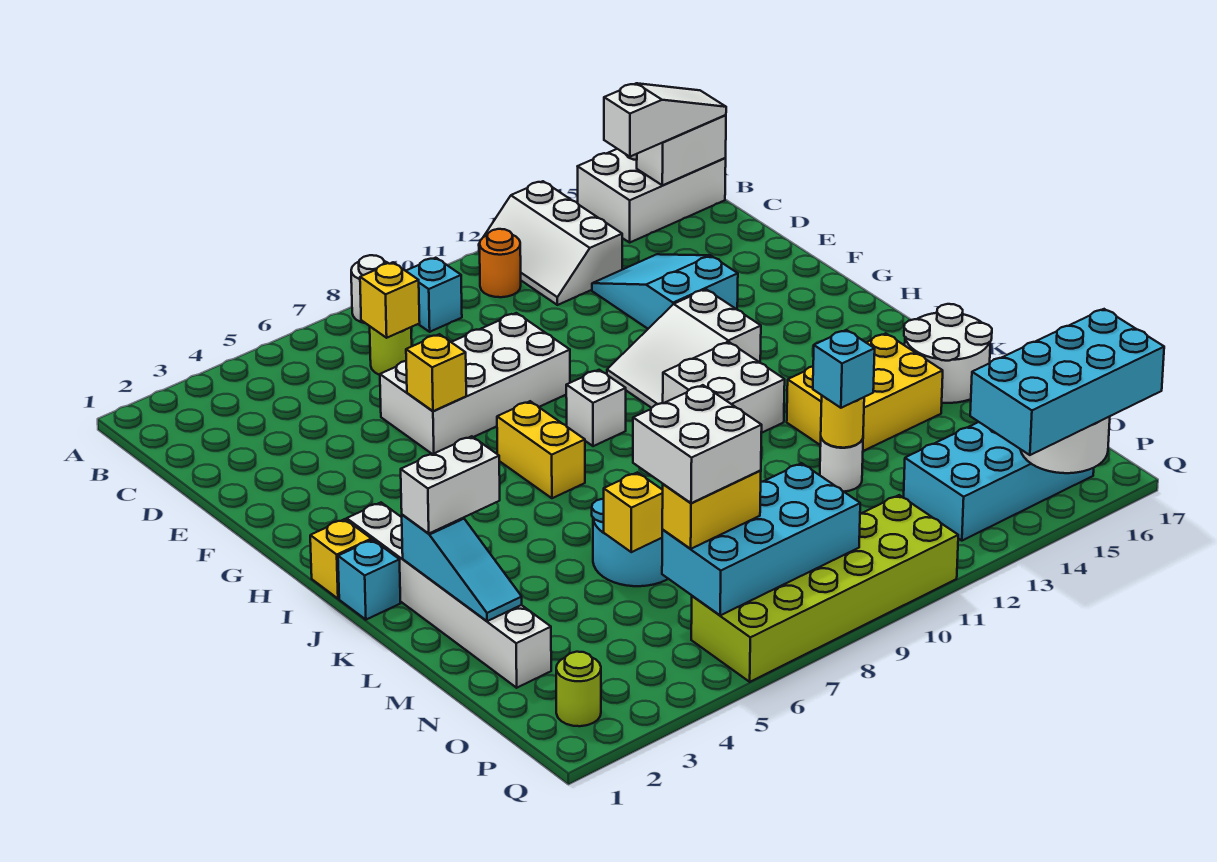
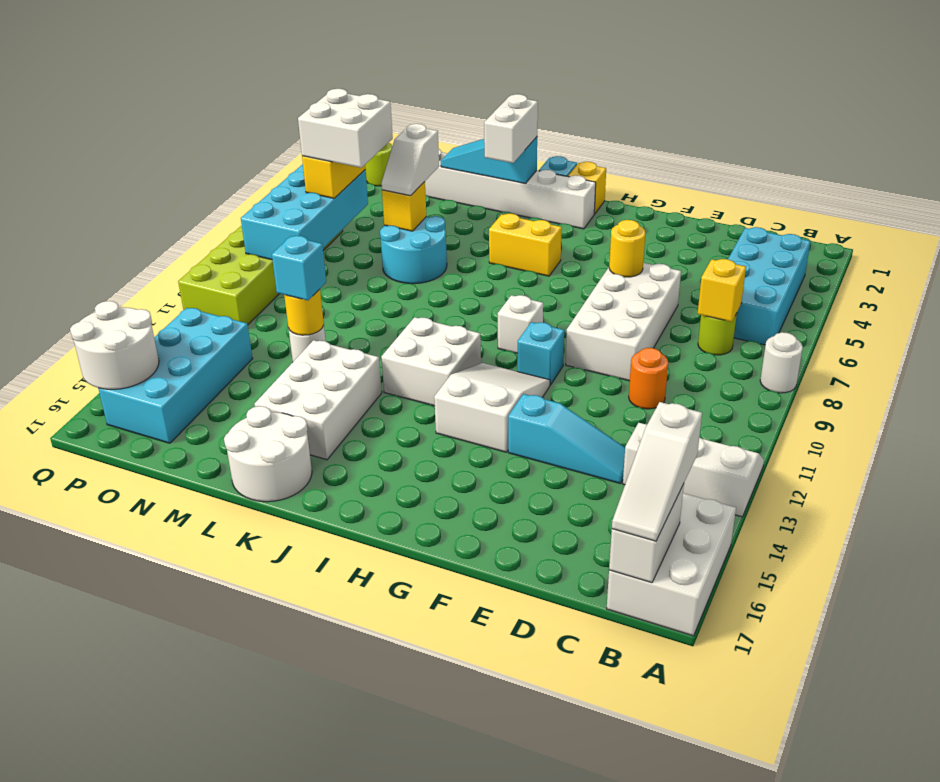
cyan 1x1 brick [406,258,462,332] -> cyan 1x1 brick moved to [517,322,564,385]
orange 1x1 round brick [480,229,521,297] -> orange 1x1 round brick moved to [629,348,668,409]
cyan 2x3 slope [592,254,738,329] -> cyan 1x3 slope [508,394,625,484]
yellow 1x1 brick [406,334,466,411] -> yellow 1x1 round brick [609,220,646,277]
yellow 1x2 brick [497,401,585,498] -> yellow 1x2 brick moved to [489,214,562,276]
yellow 2x3 brick [787,333,943,451] -> white 2x3 brick [255,340,382,460]
none -> white 1x2 slope [381,124,439,196]
cyan 2x4 brick [970,309,1164,455] -> cyan 2x4 brick moved to [728,227,810,345]

